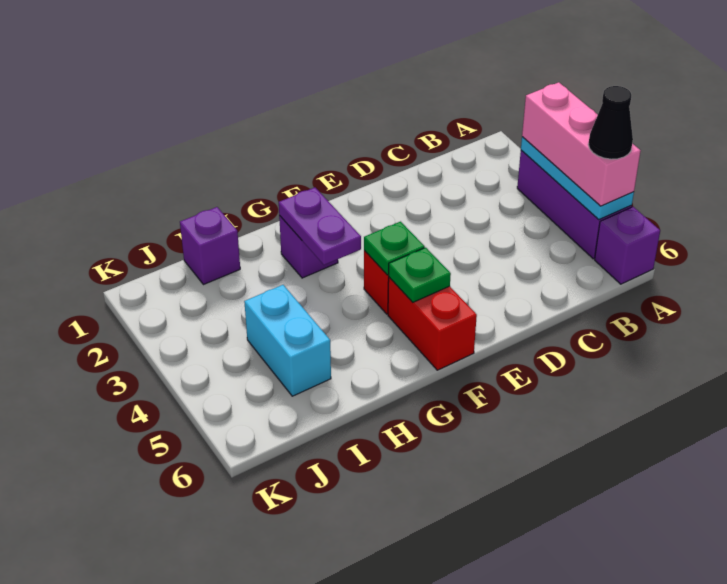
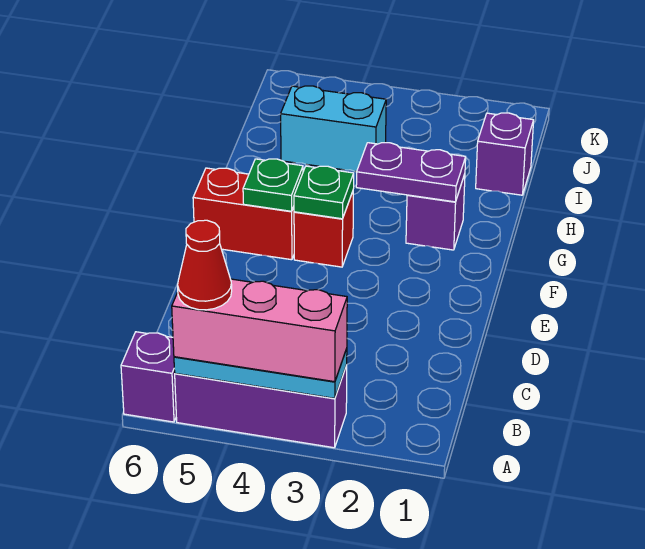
black 1x1 cone [588,86,633,159] -> red 1x1 cone [178,220,232,310]

